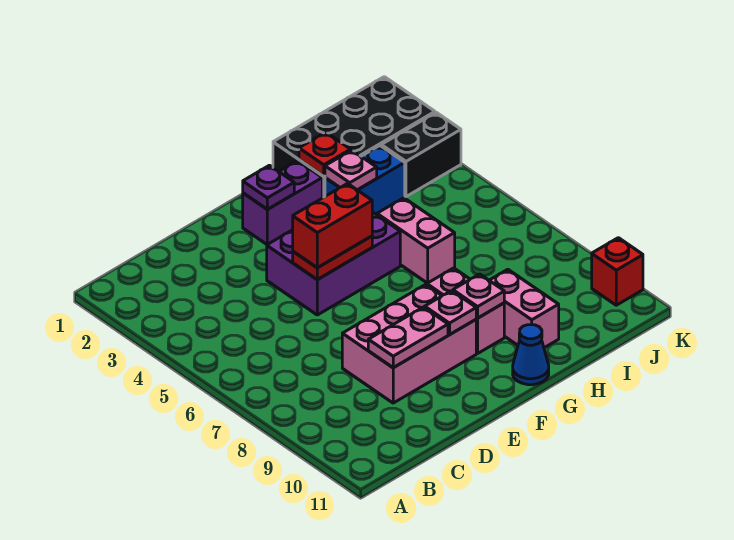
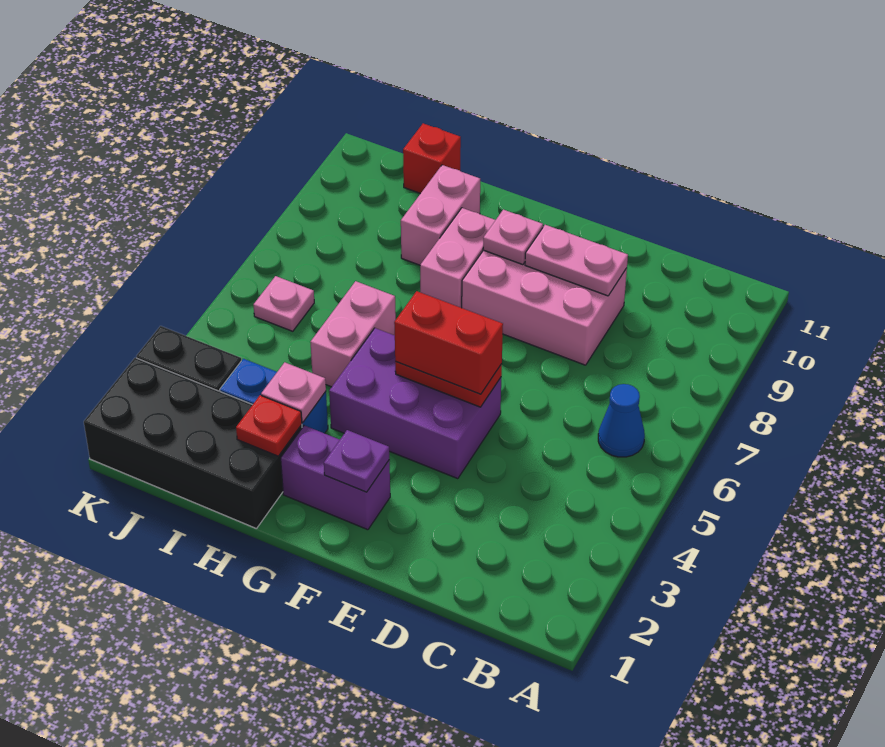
pink 1x1 plate [453,274,504,318] -> pink 1x1 plate moved to [254,276,314,331]
blue 1x1 cone [513,325,549,385] -> blue 1x1 cone moved to [598,384,645,457]
red 1x1 brick [592,238,643,305] -> red 1x1 brick moved to [403,123,461,194]

